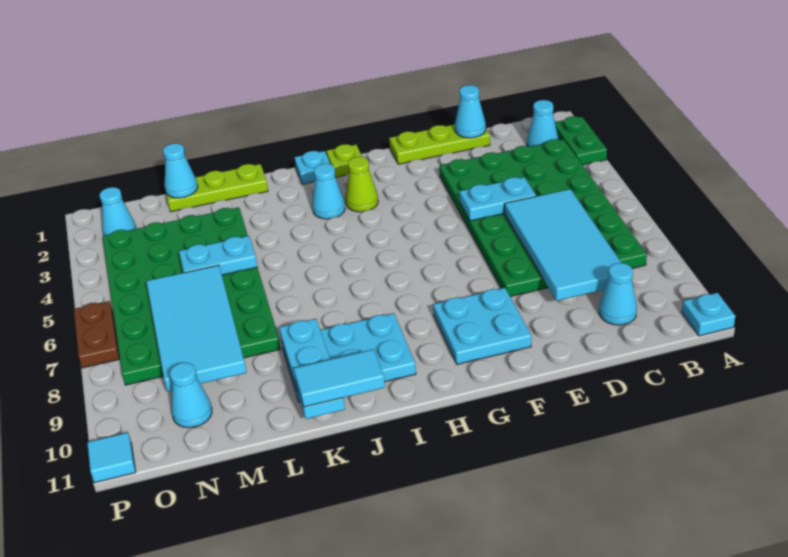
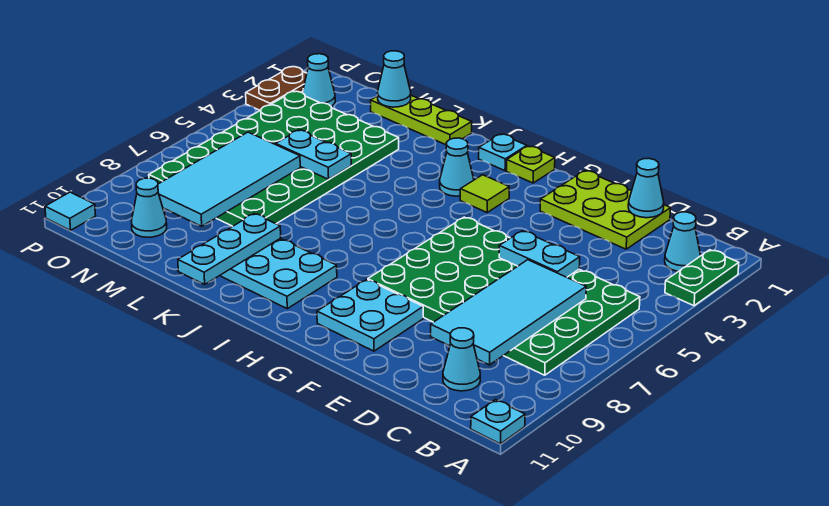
green 4x6 plate [439,139,647,297] -> green 4x6 plate turned to [368,217,640,375]
lime 1x3 plate [389,124,490,164] -> lime 2x3 plate [540,171,671,249]
lime 1x1 cone [345,157,378,212] -> lime 1x1 tile [460,175,509,212]
cyan 1x2 tile [294,349,385,407] -> none
brown 1x2 plate [74,301,119,368] -> brown 1x2 plate moved to [246,67,307,110]

